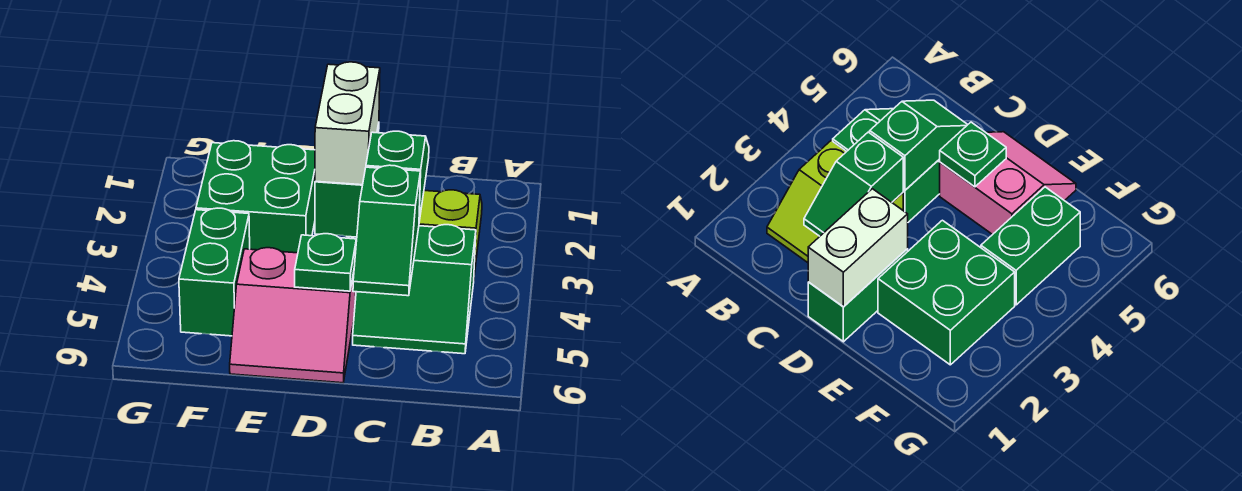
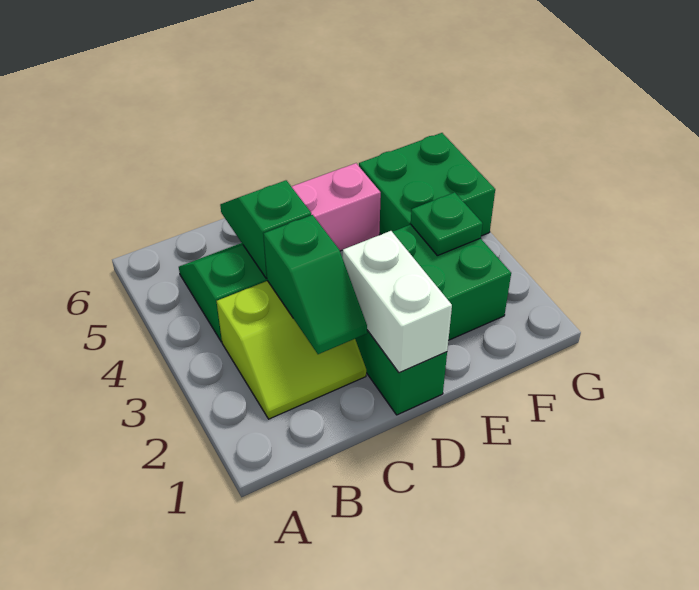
green 1x1 plate [295,234,356,291] -> green 1x1 plate moved to [411,192,483,256]
green 1x2 brick [179,208,250,336] -> green 2x2 brick [359,133,495,236]

